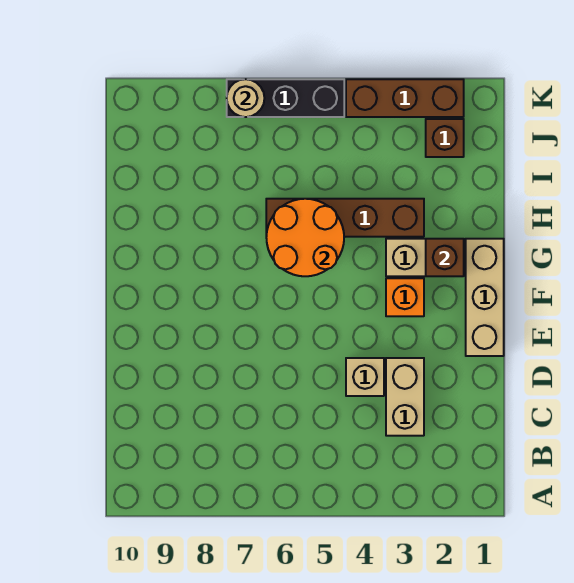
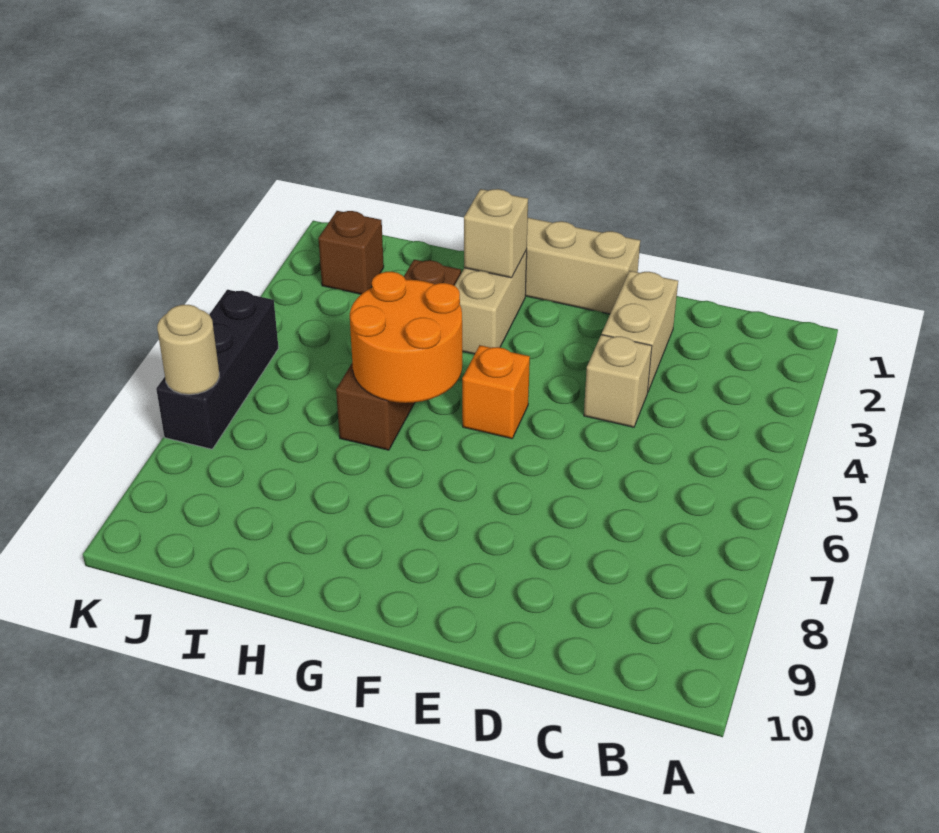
tan 1x2 brick [386,358,424,436] -> tan 1x2 brick turned to [602,271,678,391]
orange 1x1 brick [386,278,424,316] -> orange 1x1 brick moved to [462,345,530,439]
brown 1x1 brick [426,239,464,276] -> tan 1x1 brick [464,189,528,278]
brown 1x3 brick [346,79,464,117] -> none

